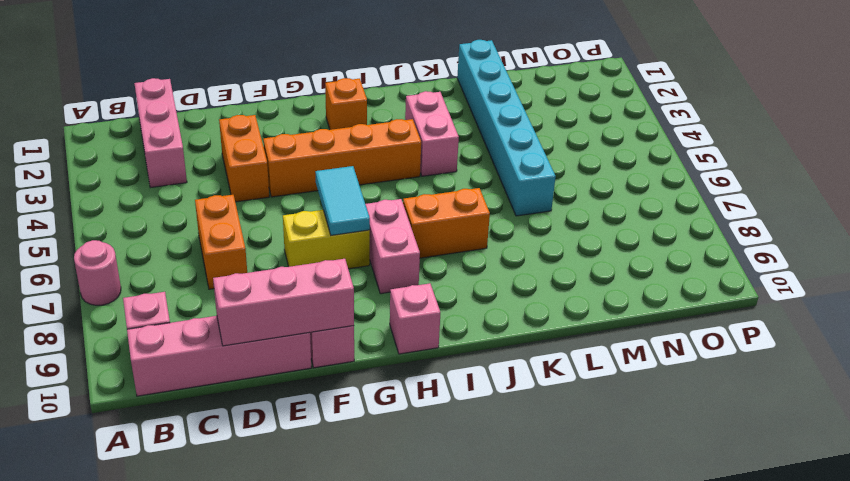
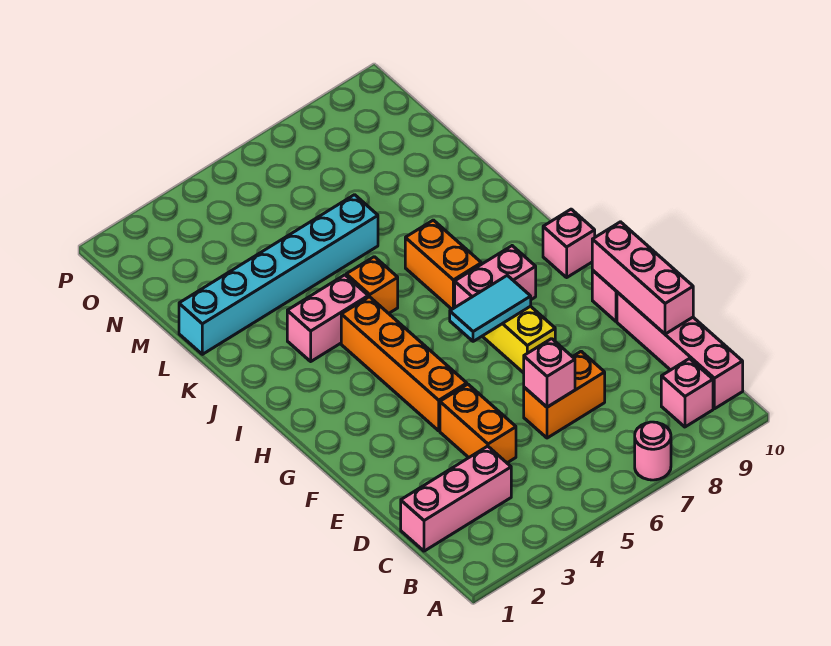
none -> pink 1x1 brick [524,339,575,407]
orange 1x2 brick [219,115,269,202] -> orange 1x2 brick turned to [440,384,516,463]
orange 1x1 brick [325,78,367,130] -> orange 1x1 brick moved to [346,257,398,313]

